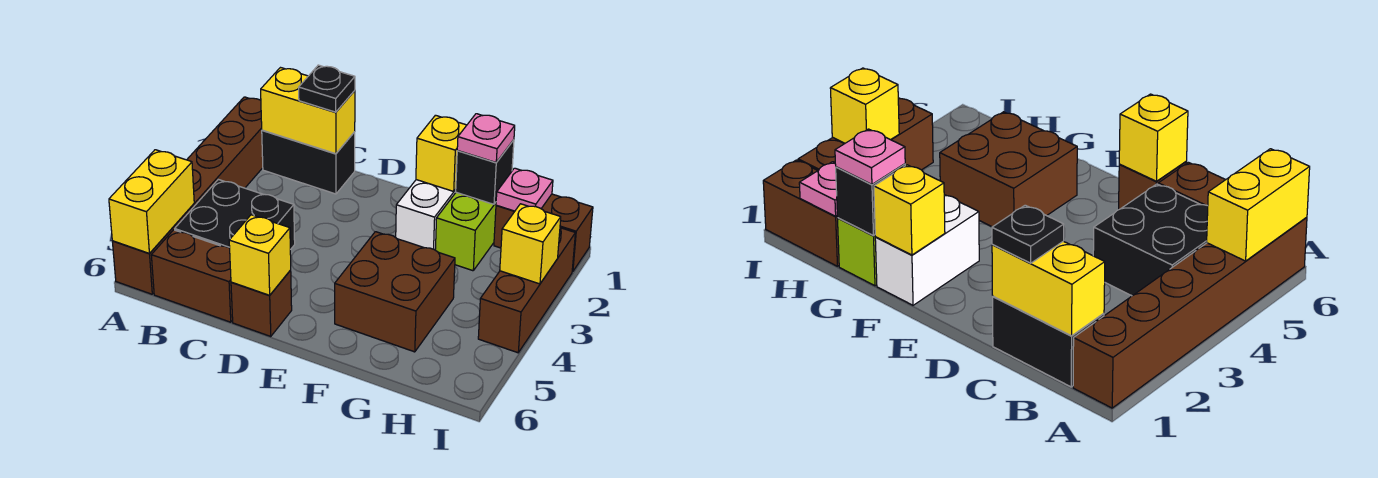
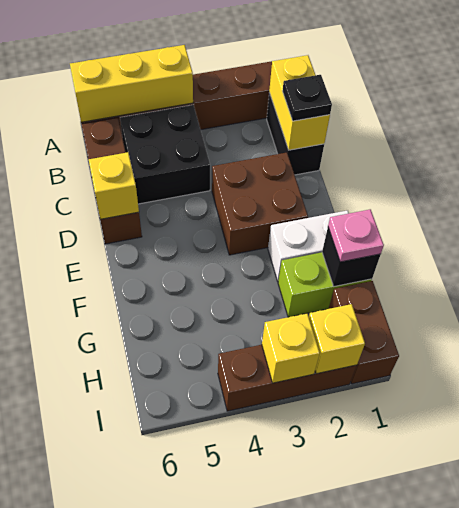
yellow 1x2 brick [109,150,194,253] -> yellow 1x3 brick [70,45,193,123]
yellow 1x1 brick [416,115,467,191] -> yellow 1x1 brick moved to [309,304,365,374]
brown 2x2 brick [335,232,455,352] -> brown 2x2 brick moved to [212,153,308,255]
pink 1x1 plate [496,168,553,211] -> none

